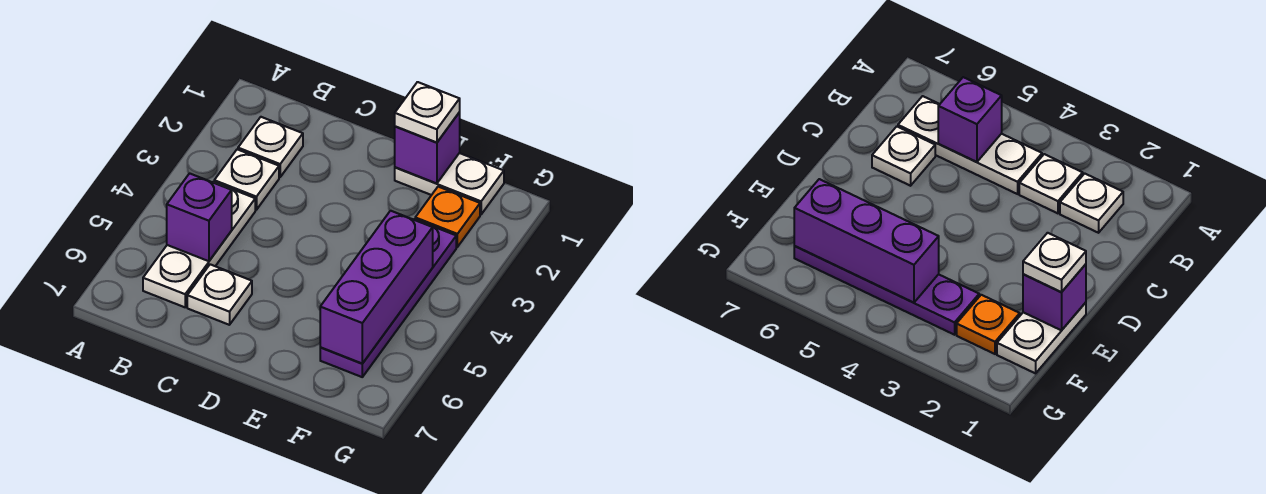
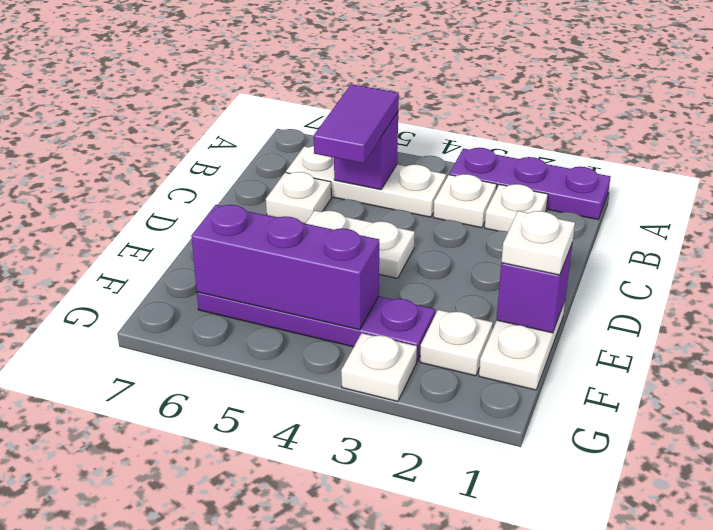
none -> purple 1x3 plate [449,148,611,219]
none -> purple 1x2 tile [314,84,399,163]
none -> white 1x2 plate [306,210,415,278]
orange 1x1 plate [415,187,480,247] -> white 1x1 plate [420,310,493,376]
none -> white 1x1 plate [341,333,417,401]

